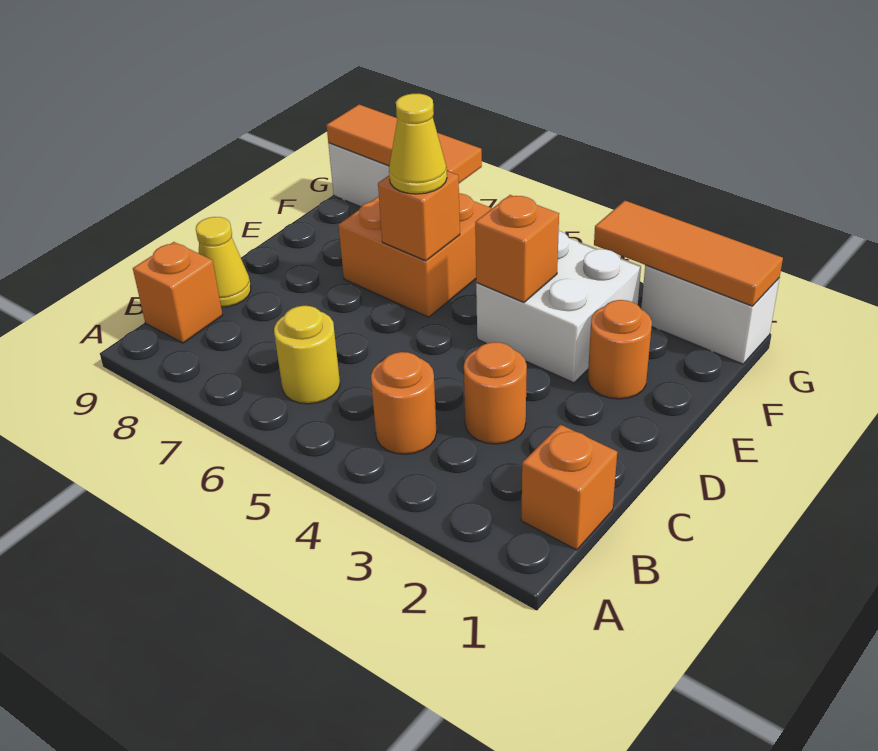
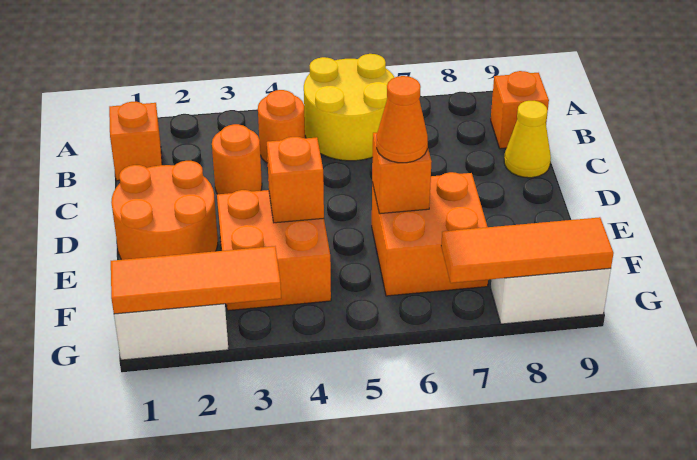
yellow 1x1 round brick [274,306,340,404] -> yellow 2x2 round brick [304,54,395,161]
orange 1x1 round brick [588,300,652,399] -> orange 2x2 round brick [111,161,218,260]
white 2x2 brick [476,231,641,383] -> orange 2x2 brick [217,190,331,311]
yellow 1x1 cone [389,94,447,194] -> orange 1x1 cone [377,76,428,163]

